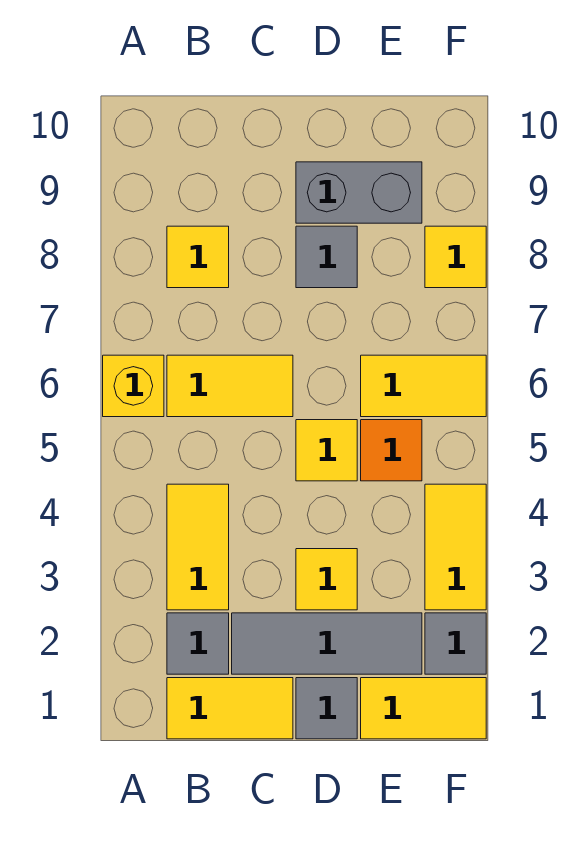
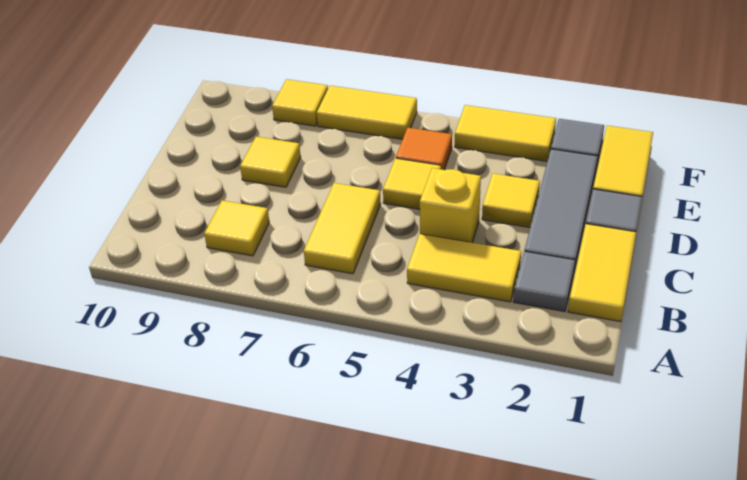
yellow 1x1 brick [103,355,164,417] -> yellow 1x1 brick moved to [420,168,481,243]
grey 1x1 tile [296,226,357,288] -> yellow 1x1 tile [240,137,301,187]
grey 1x2 brick [296,162,422,223] -> none
yellow 1x2 tile [361,355,486,417] -> yellow 1x2 tile turned to [317,86,417,139]

